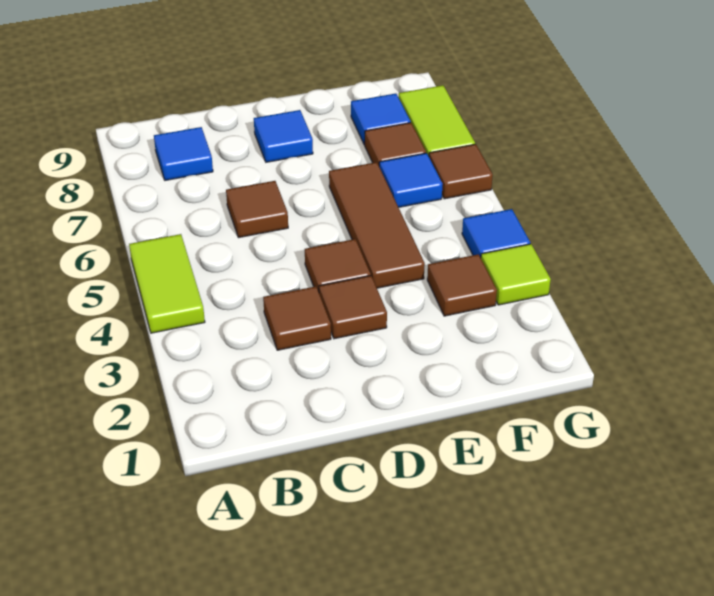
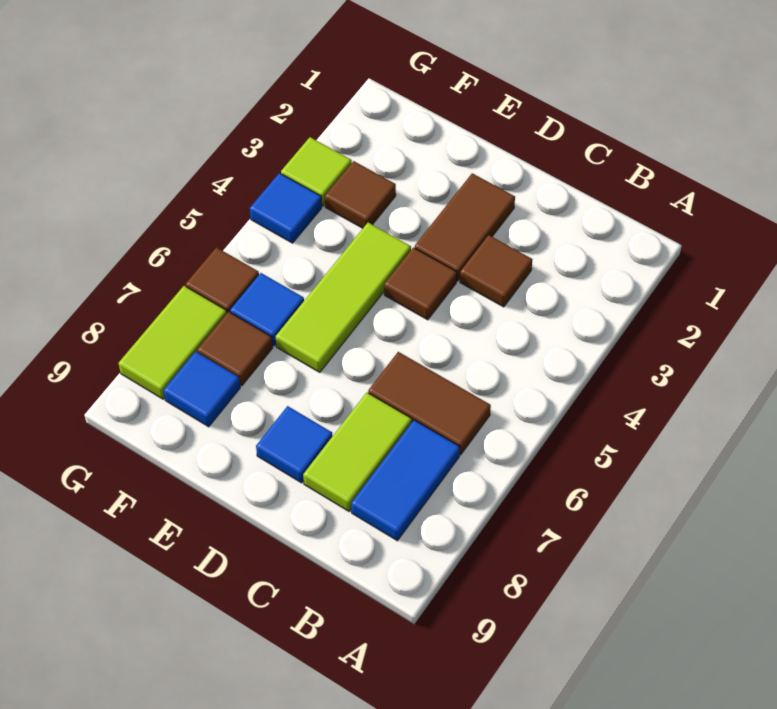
lime 1x2 tile [129,234,205,333] -> lime 1x2 tile moved to [303,393,412,511]
blue 1x1 tile [154,127,213,180] -> blue 1x2 tile [351,420,460,541]
brown 1x1 tile [226,181,288,238] -> brown 1x2 tile [368,352,491,455]
brown 1x1 tile [319,276,387,339] -> brown 1x2 tile [415,173,515,281]
brown 1x3 tile [329,162,425,288] -> lime 1x3 tile [276,223,411,372]

